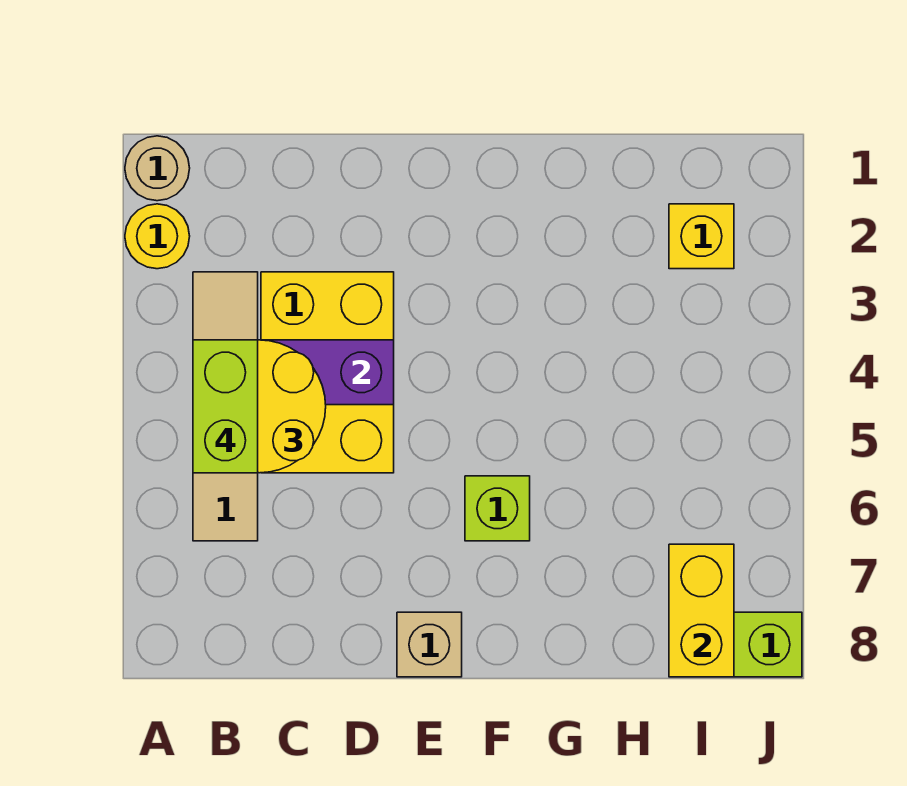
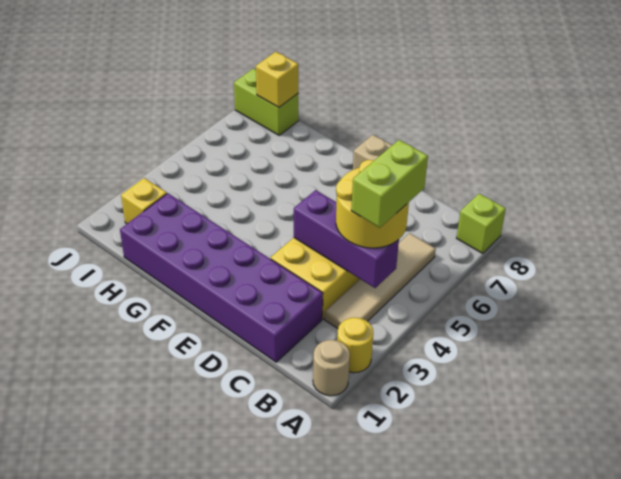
none -> purple 2x6 brick [120,193,323,362]
lime 1x1 brick [465,476,530,541] -> lime 1x1 brick moved to [457,194,506,254]
yellow 1x2 brick [669,544,734,677] -> yellow 1x1 brick [256,52,298,107]

